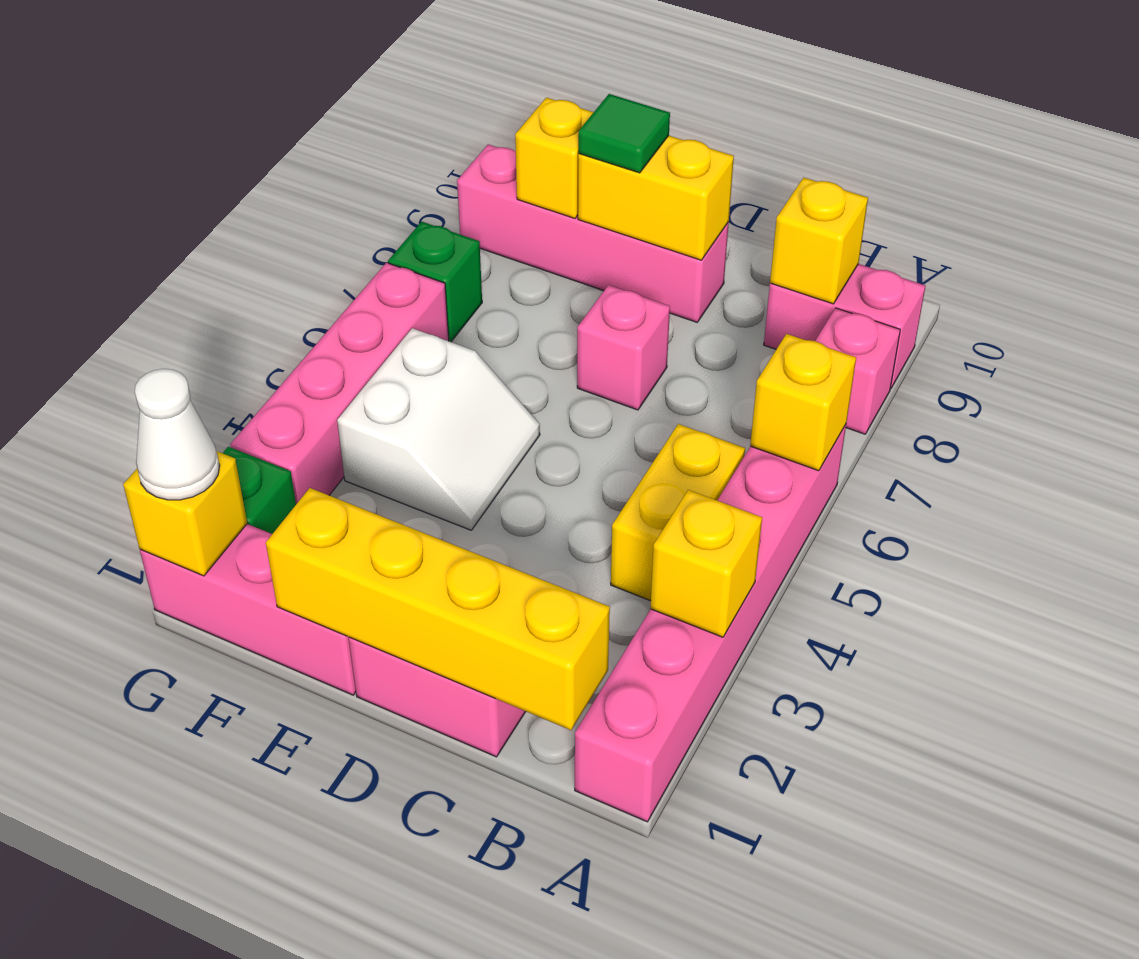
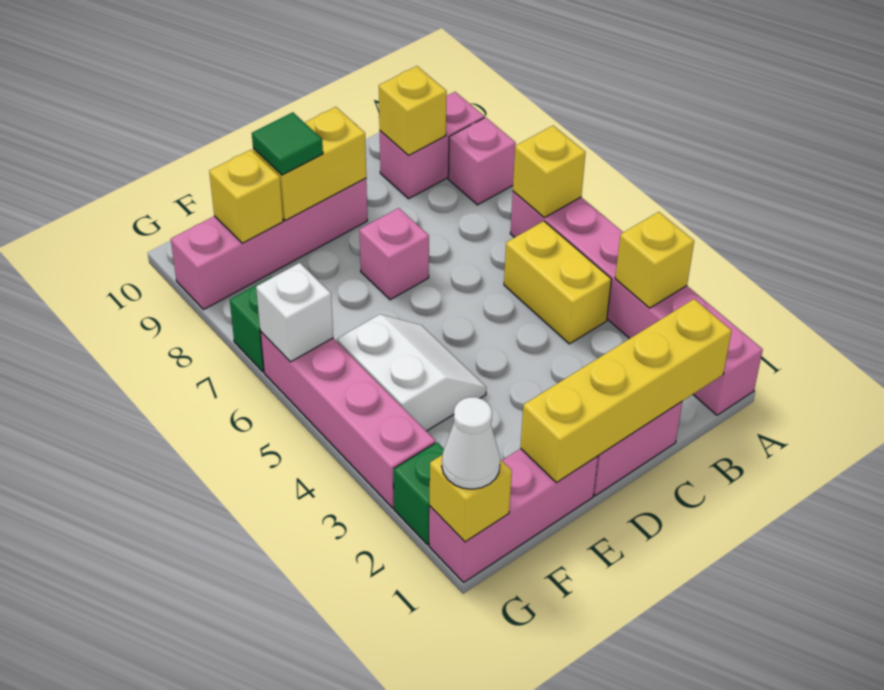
none -> white 1x1 brick [256,263,333,362]

